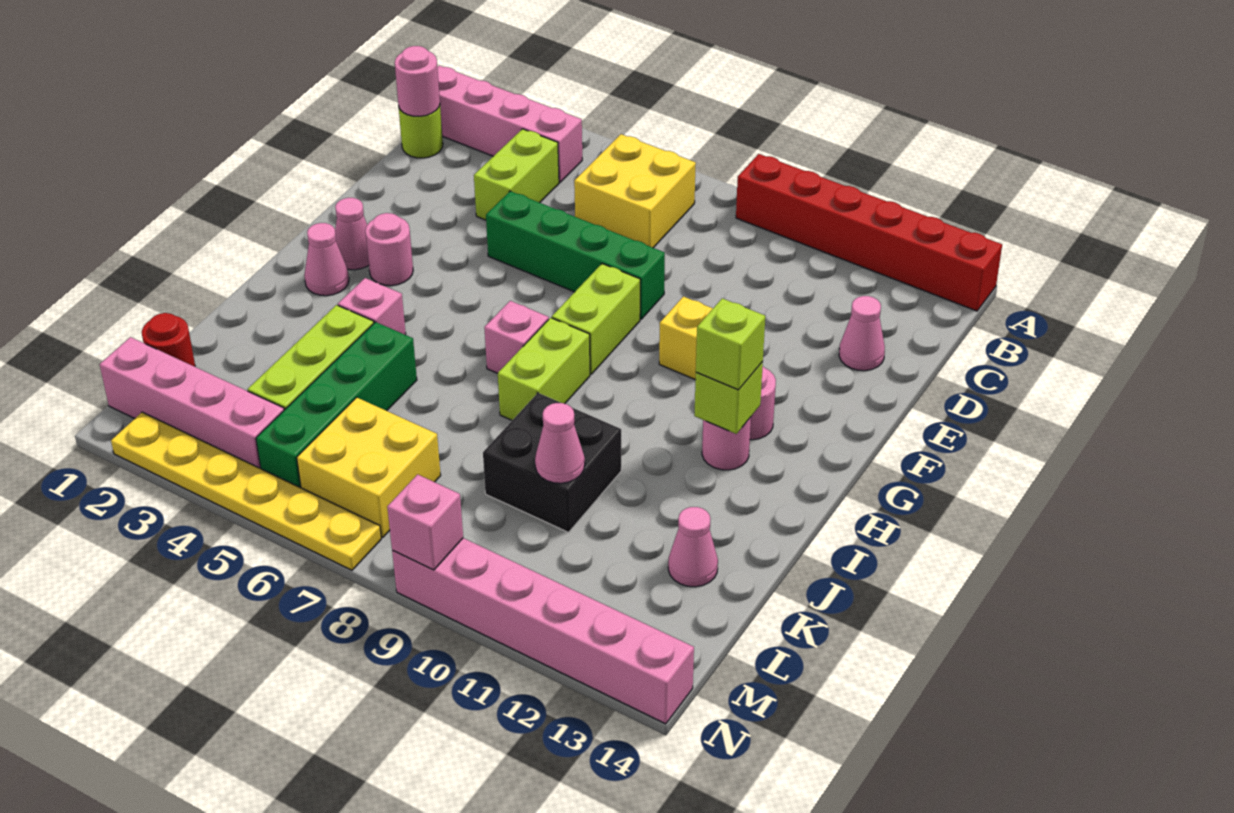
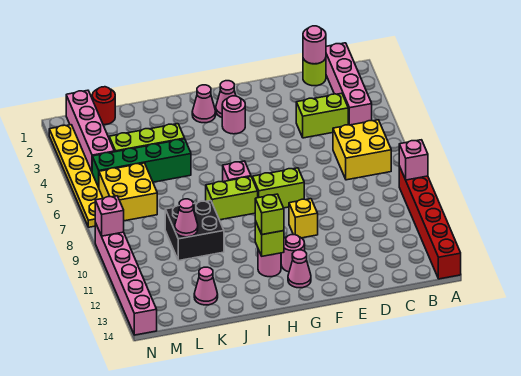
pink 1x1 cone [839,296,885,371] -> pink 1x1 cone moved to [288,250,311,288]
green 1x4 brick [486,191,665,319] -> none
pink 1x1 brick [338,278,406,335] -> pink 1x1 brick moved to [399,140,428,180]

